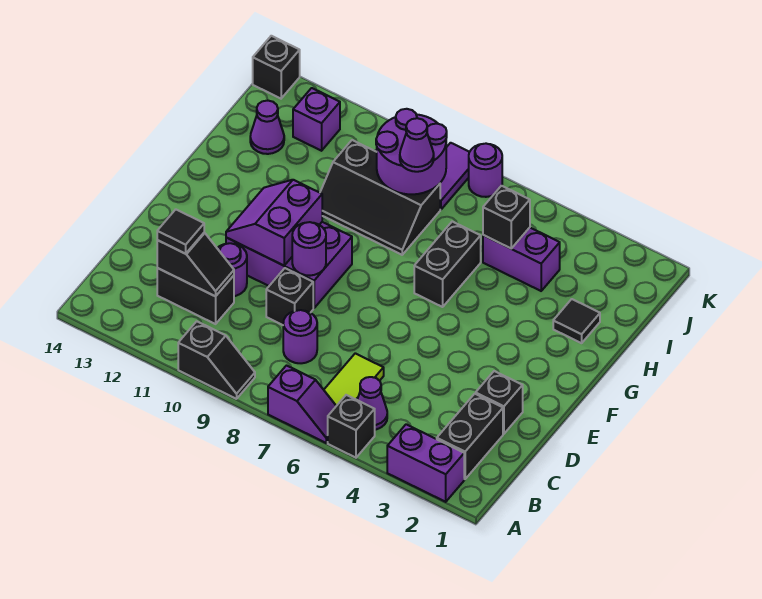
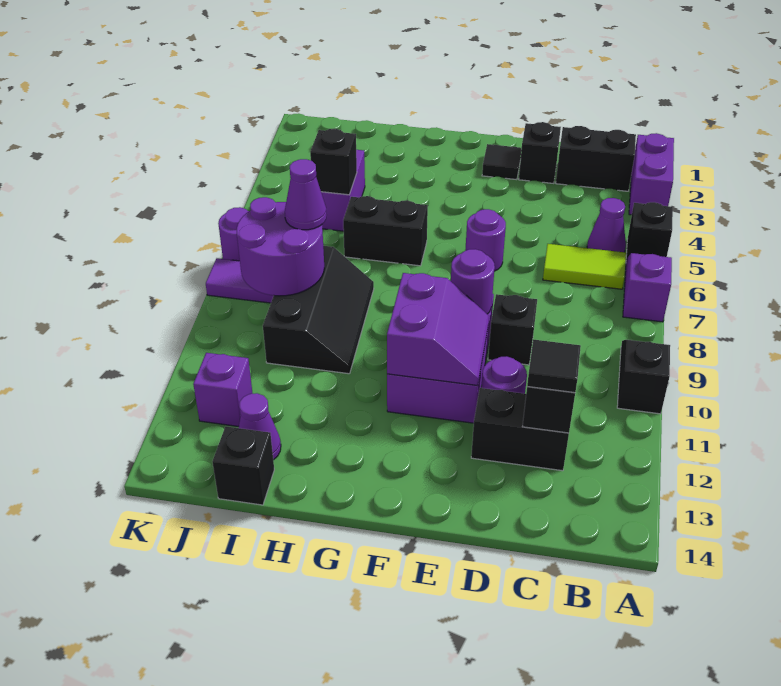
purple 1x1 round brick [283,310,317,363] -> purple 1x1 round brick moved to [465,209,506,271]
black 1x2 brick [157,268,234,324] -> black 1x2 brick turned to [471,388,569,471]
purple 2x2 slope [226,180,322,266] -> purple 2x2 slope turned to [387,273,489,385]
black 1x1 tile [553,299,600,343] -> black 1x1 tile moved to [482,144,521,180]
black 1x1 brick [253,36,300,99] -> black 1x1 brick moved to [212,427,274,505]

